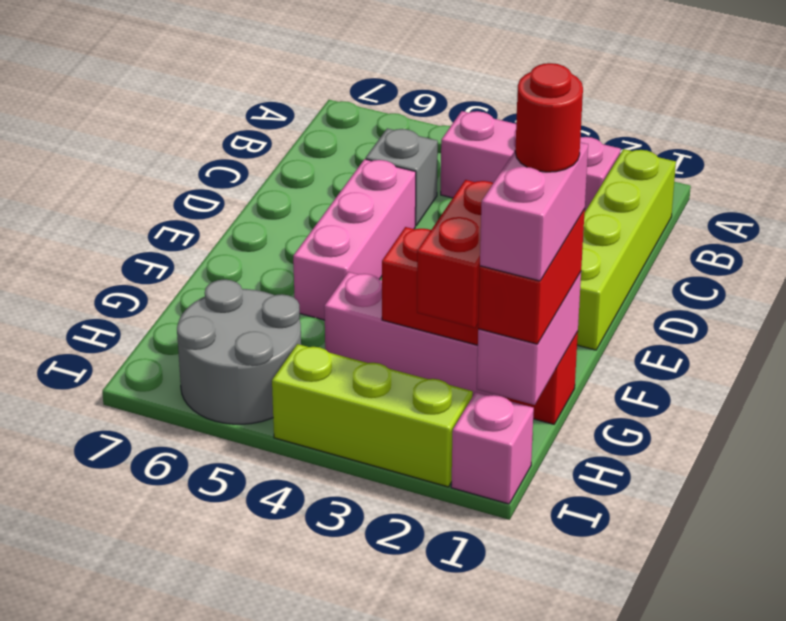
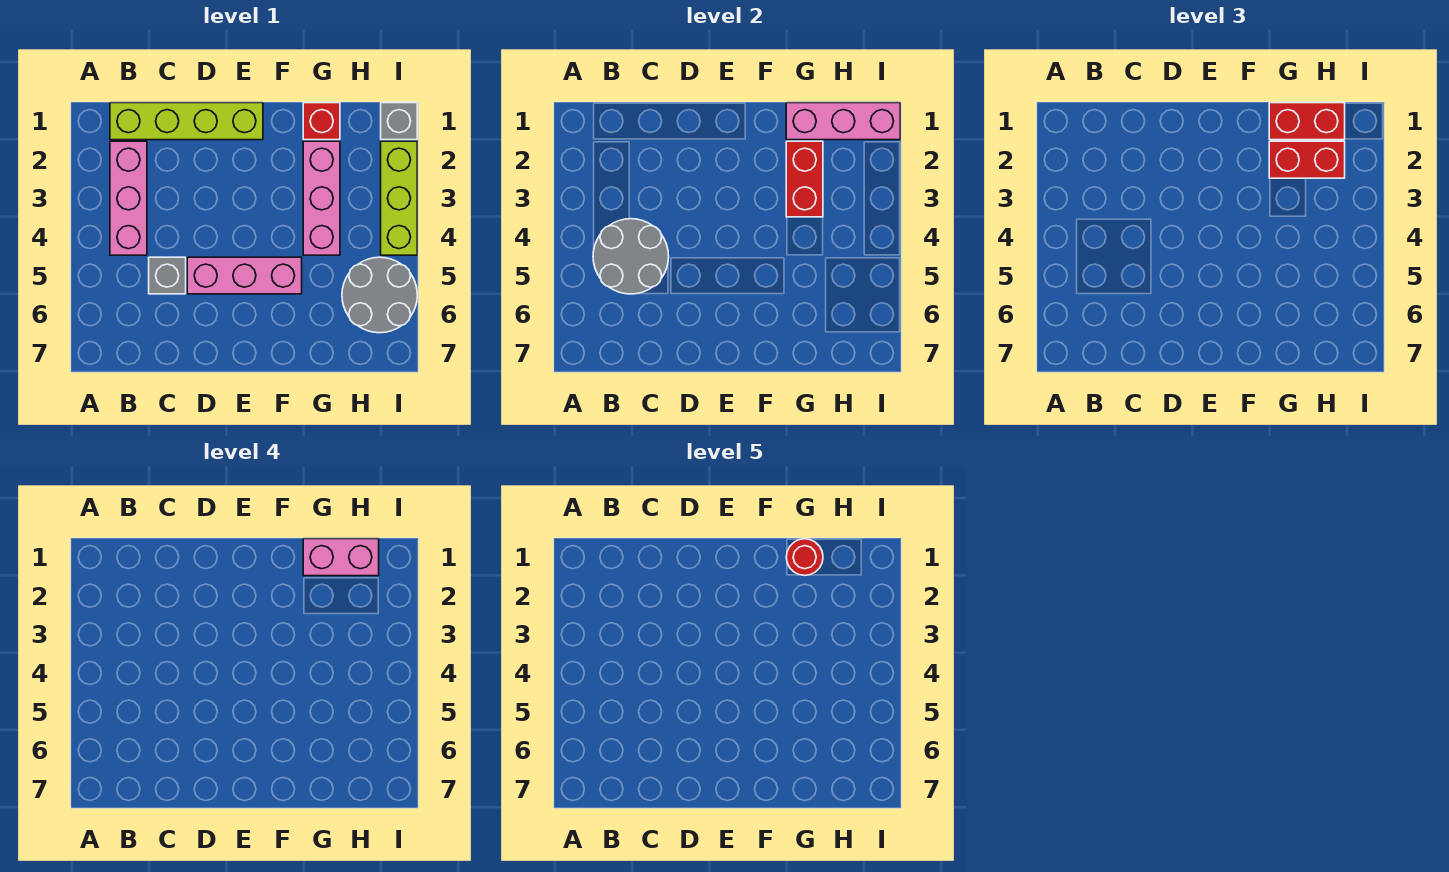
none -> grey 2x2 round brick [593,219,669,294]
pink 1x2 brick [477,272,581,405] -> pink 1x3 brick [786,103,900,140]
pink 1x1 brick [451,392,534,504] -> grey 1x1 brick [381,103,417,140]

